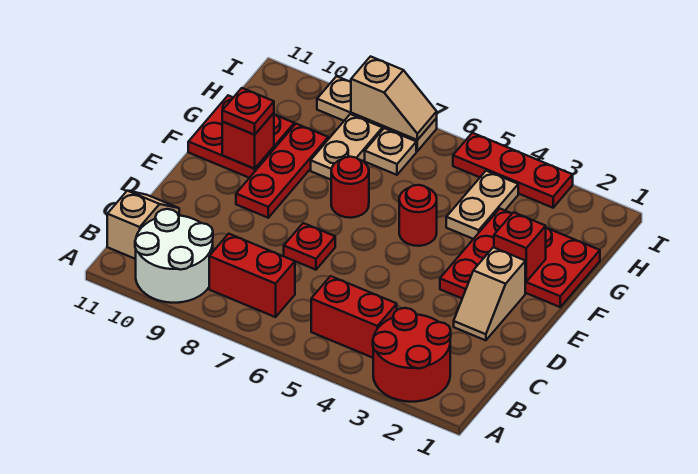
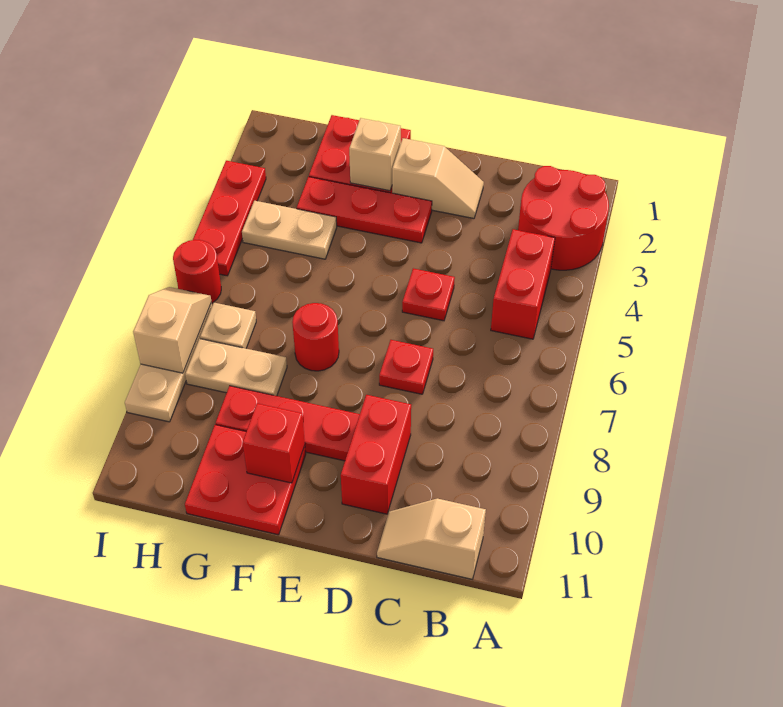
white 2x2 round brick [135,209,213,303] -> none
red 1x2 brick [209,234,295,317] -> red 1x2 brick moved to [341,395,411,514]
red 1x1 brick [494,212,546,282] -> tan 1x1 brick [349,118,401,191]
red 1x1 round brick [399,185,437,246] -> red 1x1 round brick moved to [173,240,221,303]
red 1x1 plate [222,88,274,135] -> red 1x1 plate moved to [402,268,455,321]

